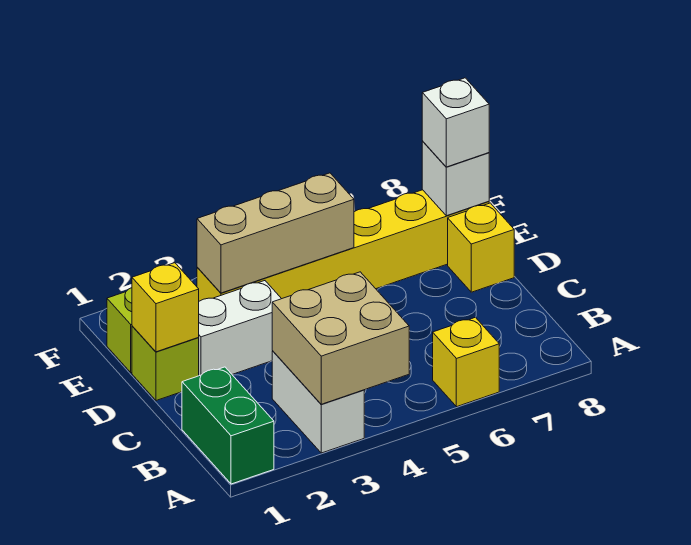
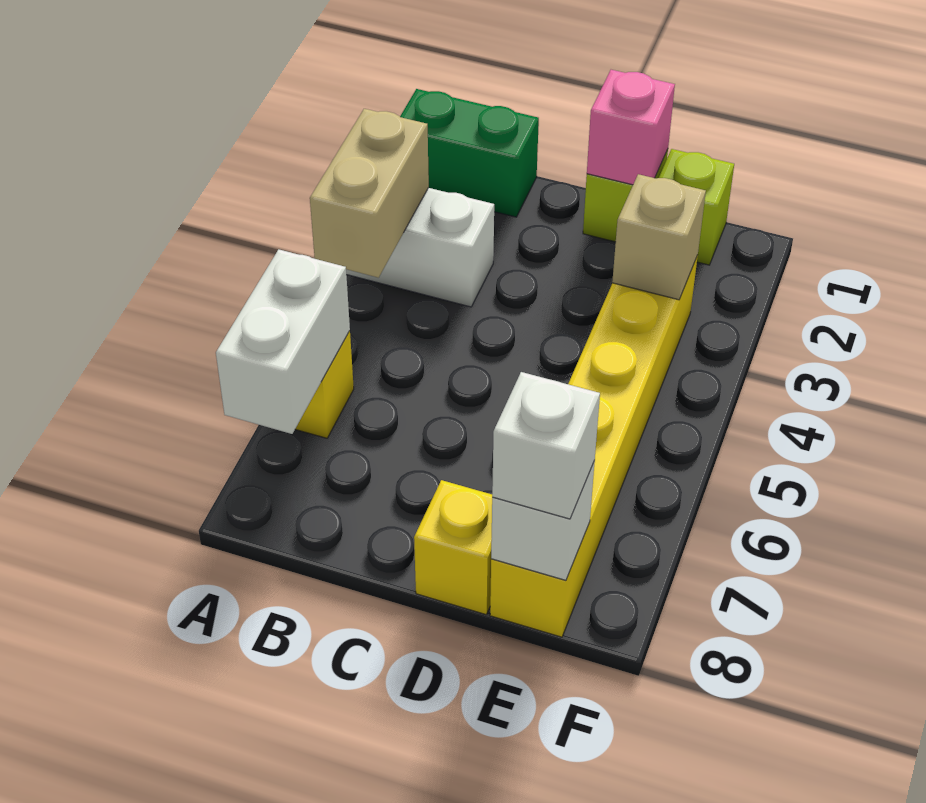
tan 2x2 brick [272,272,409,404] -> tan 1x2 brick [310,109,429,278]
yellow 1x1 brick [132,263,199,352] -> pink 1x1 brick [587,70,675,185]
white 1x2 brick [199,281,281,376] -> white 1x2 brick moved to [216,249,350,434]
tan 1x3 brick [197,173,354,293] -> tan 1x1 brick [612,174,706,300]

